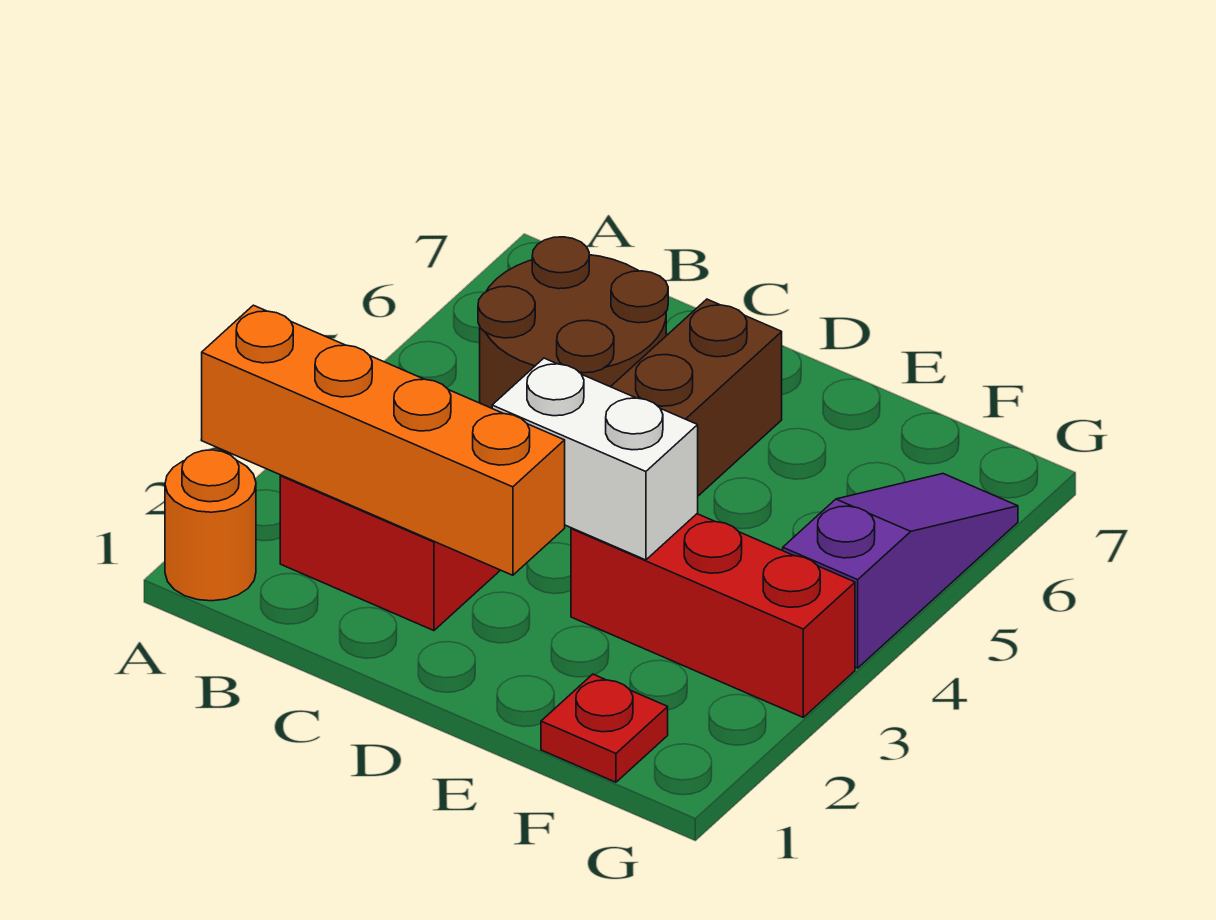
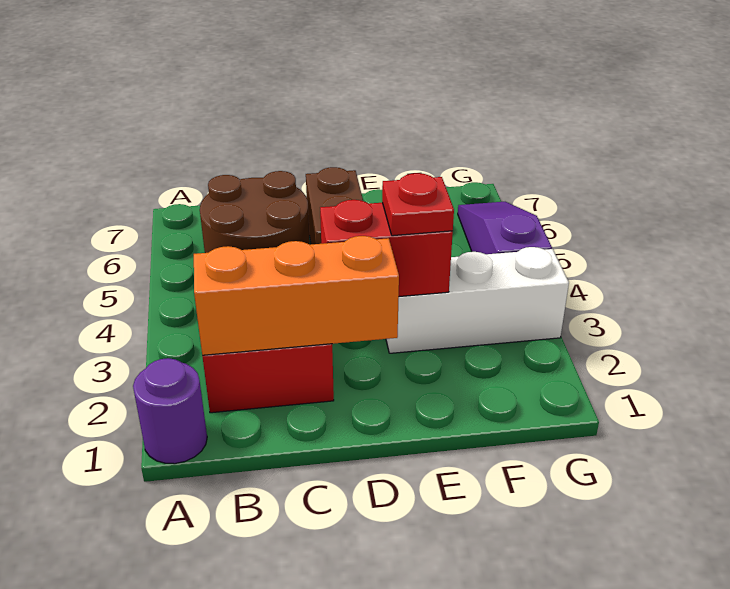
orange 1x1 round brick [165,450,256,601] -> purple 1x1 round brick [133,358,207,464]
orange 1x4 brick [202,305,565,575] -> orange 1x3 brick [194,236,399,355]
white 1x2 brick [492,358,698,560] -> red 1x2 brick [320,200,453,296]
red 1x3 brick [571,514,855,717] -> white 1x3 brick [386,247,569,353]
red 1x1 plate [541,674,668,782] -> red 1x1 plate moved to [382,173,454,236]

